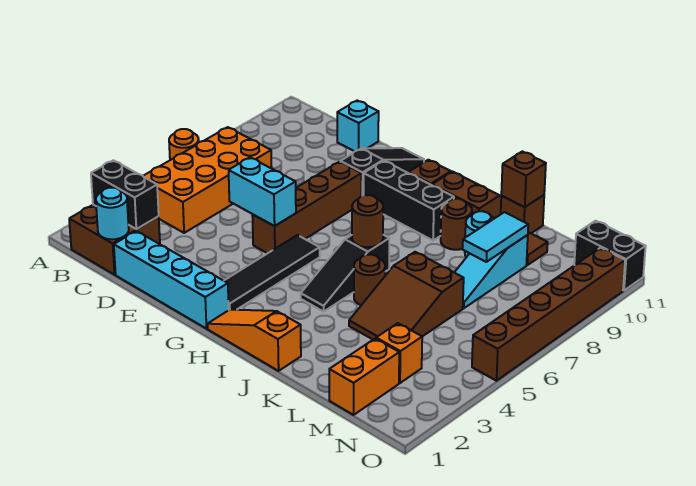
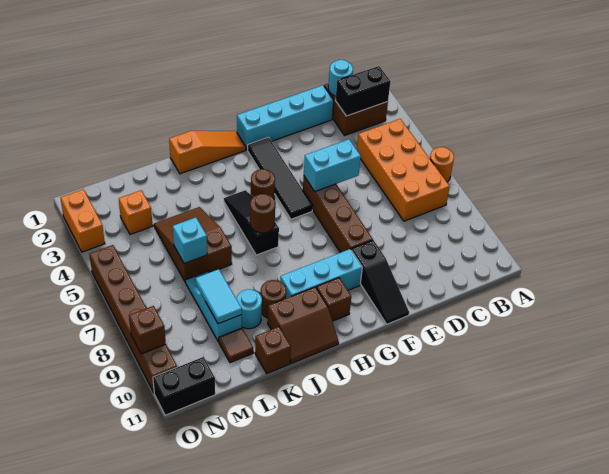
cyan 1x1 brick [337,101,379,151] -> cyan 1x1 brick moved to [173,217,207,264]
black 1x3 brick [364,161,454,240] -> cyan 1x3 brick [280,249,362,298]
brown 1x1 round brick [354,254,385,305] -> brown 1x1 round brick moved to [251,169,275,199]
brown 1x1 brick [501,151,546,207] -> brown 1x1 brick moved to [129,306,166,354]
orange 1x2 brick [329,339,399,415] -> orange 1x2 brick moved to [60,189,105,252]

